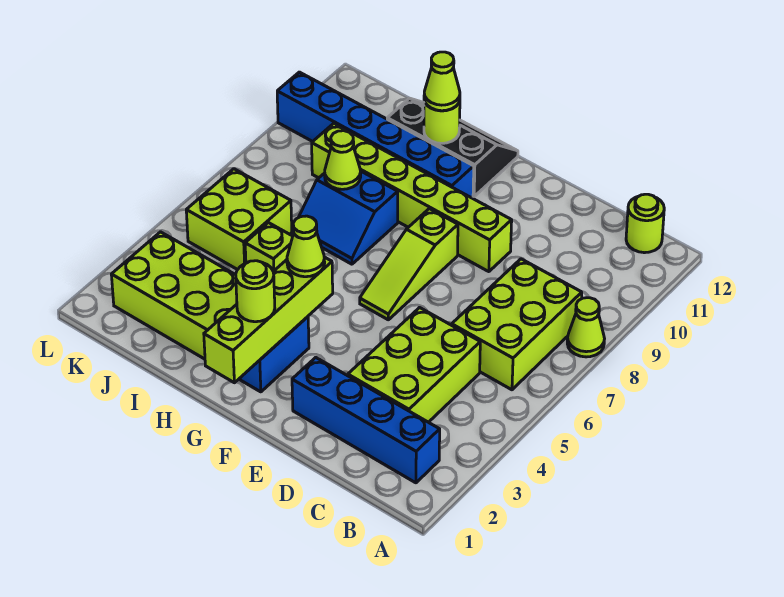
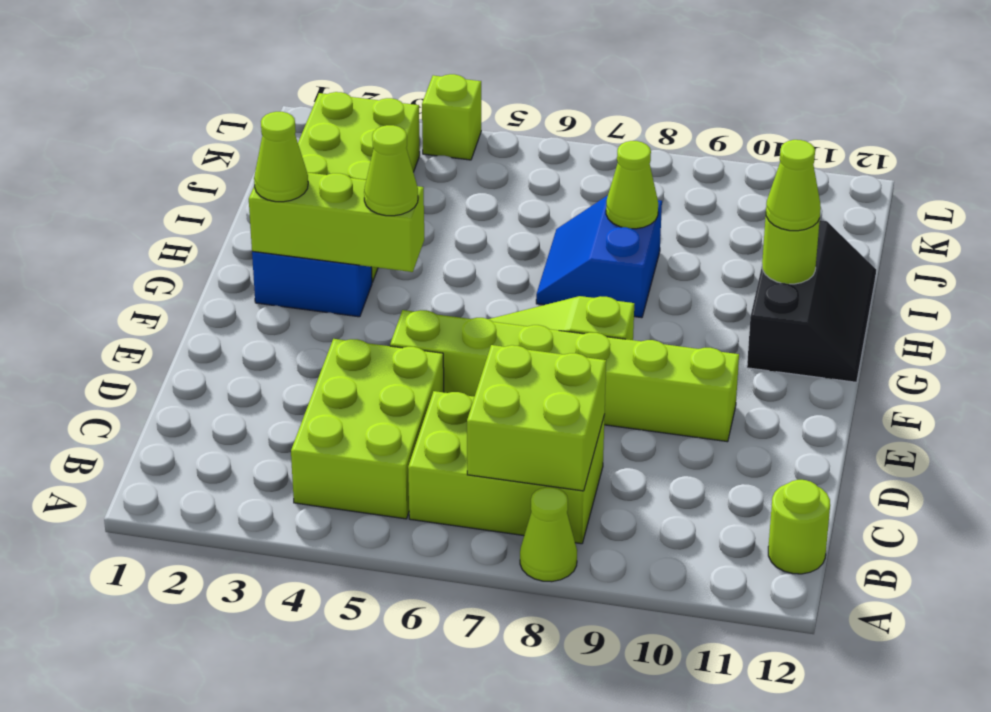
blue 1x4 brick [292,357,440,483] -> none
lime 2x3 brick [348,308,480,422] -> lime 2x3 brick turned to [291,339,444,519]
lime 1x6 brick [312,123,512,272] -> lime 1x6 brick turned to [390,310,739,442]
lime 1x4 brick [204,257,333,383] -> lime 1x3 brick [249,173,424,272]
lime 1x1 round brick [236,261,275,322] -> lime 1x1 cone [254,112,308,202]
blue 1x6 brick [277,72,474,198] -> none
lime 1x1 brick [245,223,293,271] -> lime 1x1 brick moved to [422,74,481,160]
lime 2x2 brick [186,169,292,270] -> lime 2x2 brick moved to [467,345,606,491]

